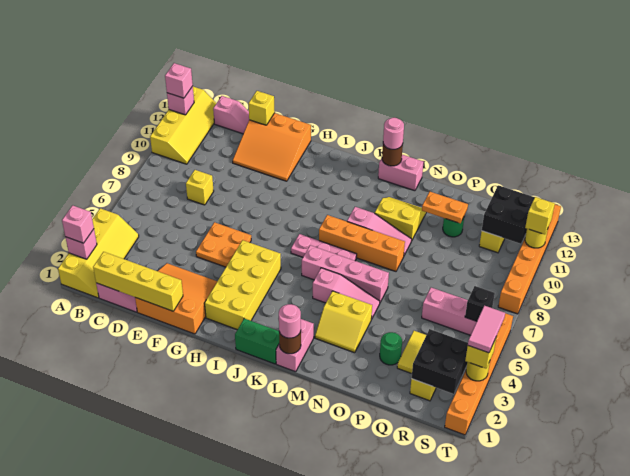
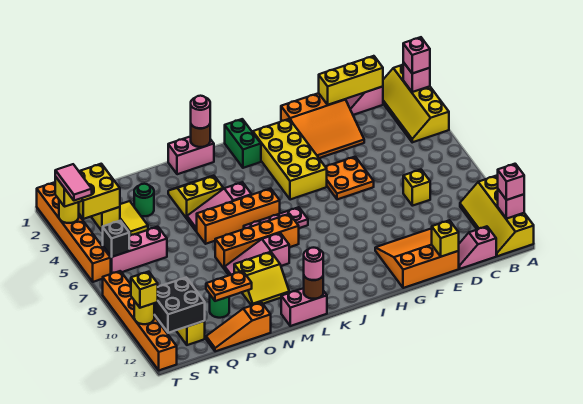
yellow 1x4 brick [93,252,183,311] -> yellow 1x3 brick [319,56,383,105]
green 1x2 brick [235,318,279,364] -> green 1x2 brick turned to [225,119,261,168]
pink 1x4 brick [302,245,389,302] -> orange 1x4 brick [197,189,280,244]
pink 1x2 brick [276,319,314,372] -> pink 1x2 brick turned to [168,136,214,174]
none -> orange 1x3 slope [206,303,271,351]
black 2x2 brick [411,329,468,394] -> yellow 2x2 brick [79,164,120,219]

